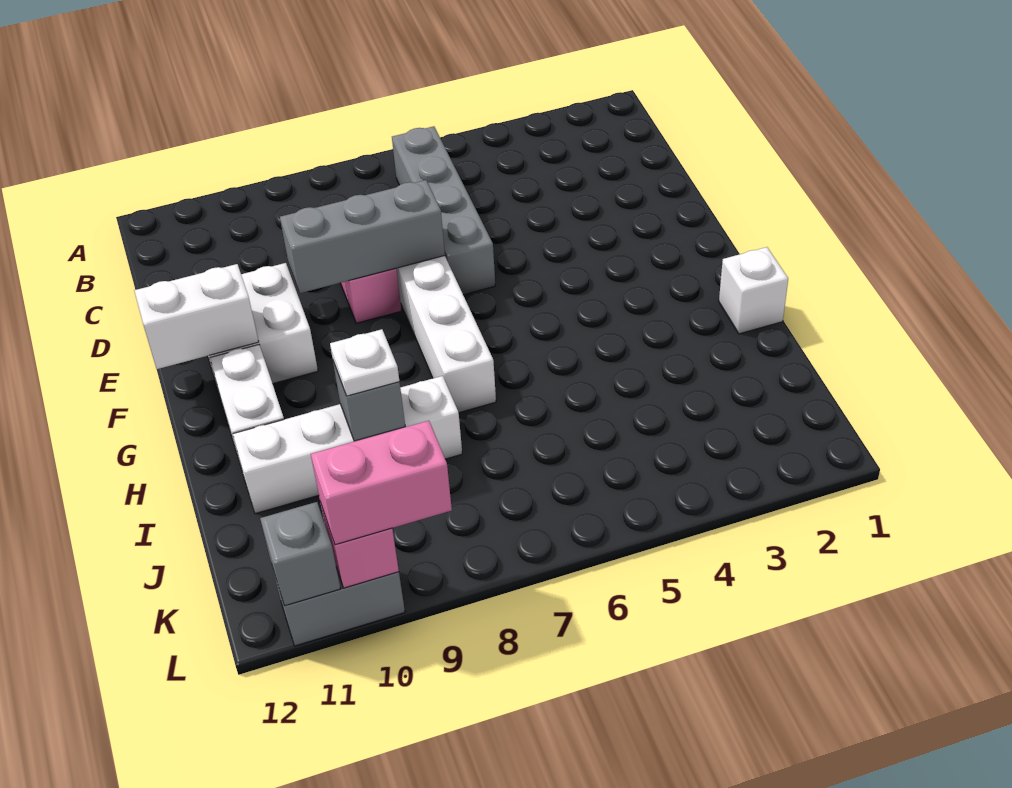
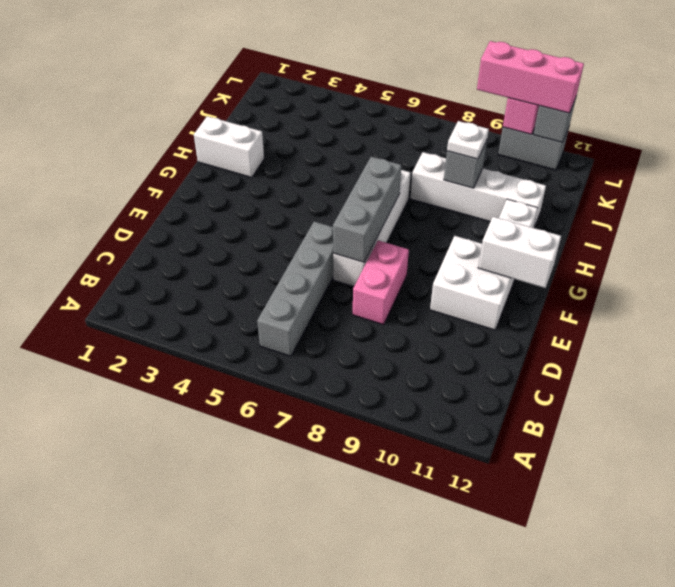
grey 1x3 brick [280,180,445,293] -> grey 1x3 brick turned to [333,157,401,262]
white 1x1 brick [719,247,788,334] -> white 1x2 brick [194,116,264,178]
pink 1x2 brick [311,421,452,545] -> pink 1x3 brick [477,41,584,113]

